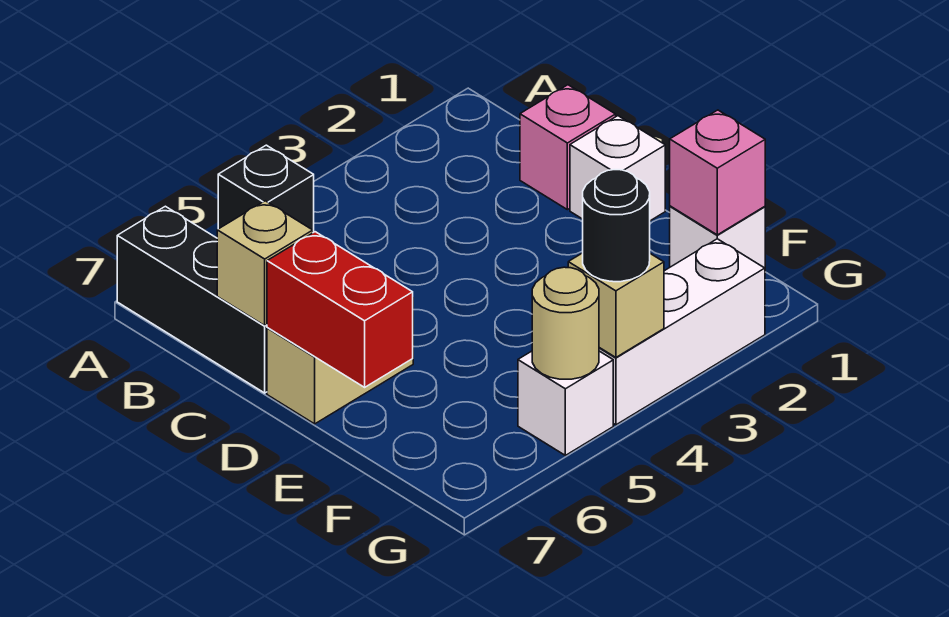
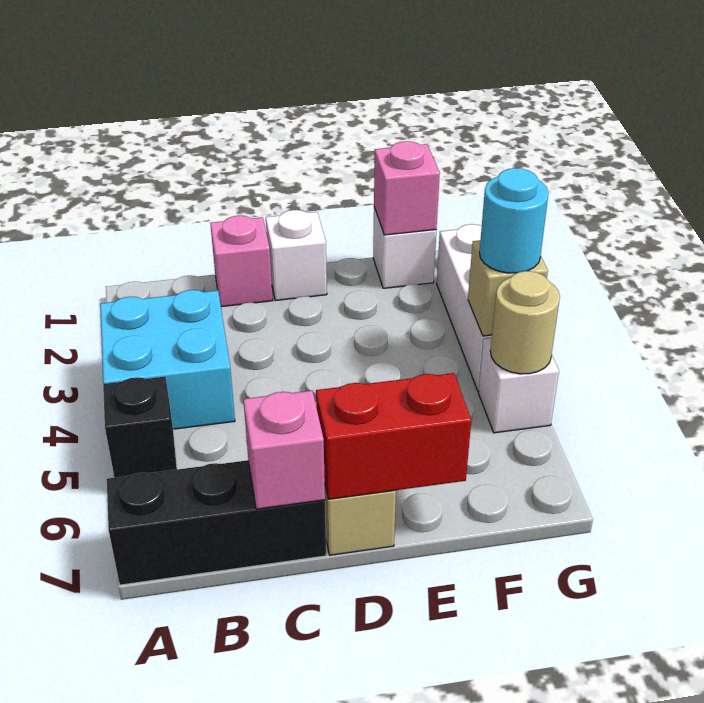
none -> cyan 2x2 brick [100,290,235,429]
tan 1x1 brick [217,201,313,326] -> pink 1x1 brick [243,391,325,509]
black 1x1 round brick [583,170,650,282] -> cyan 1x1 round brick [479,168,549,273]

